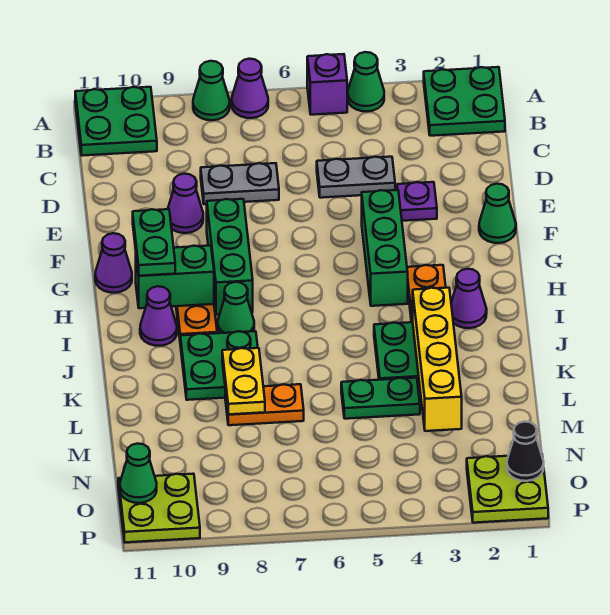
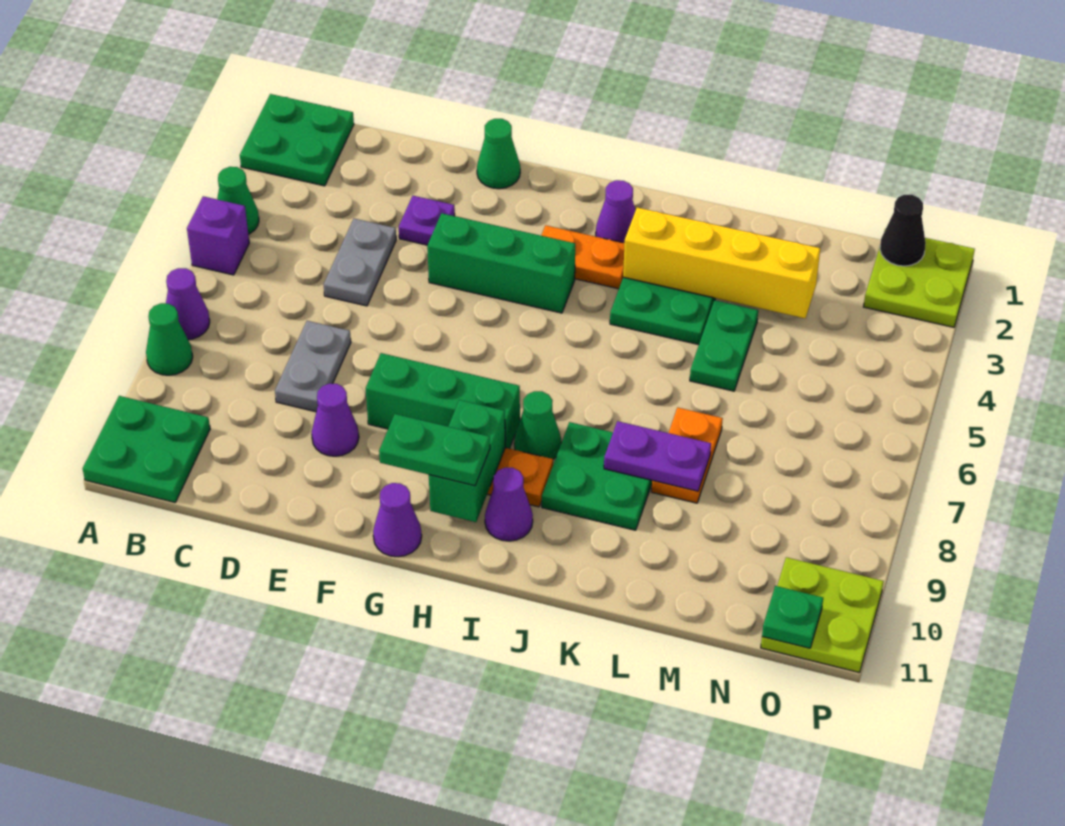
yellow 1x2 plate [222,348,265,414] -> purple 1x2 plate [604,421,711,491]
green 1x1 cone [120,444,157,503] -> green 1x1 plate [762,586,823,648]

